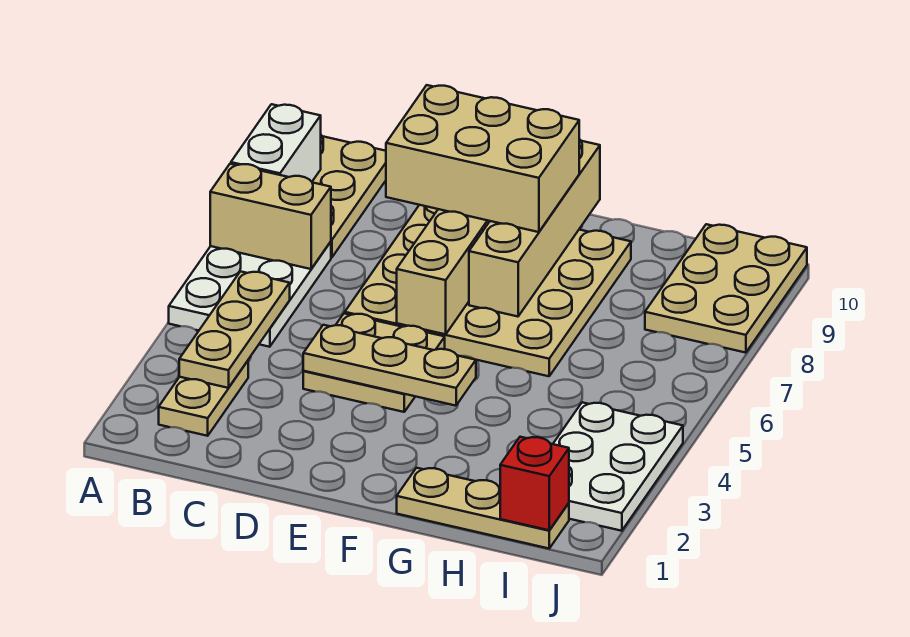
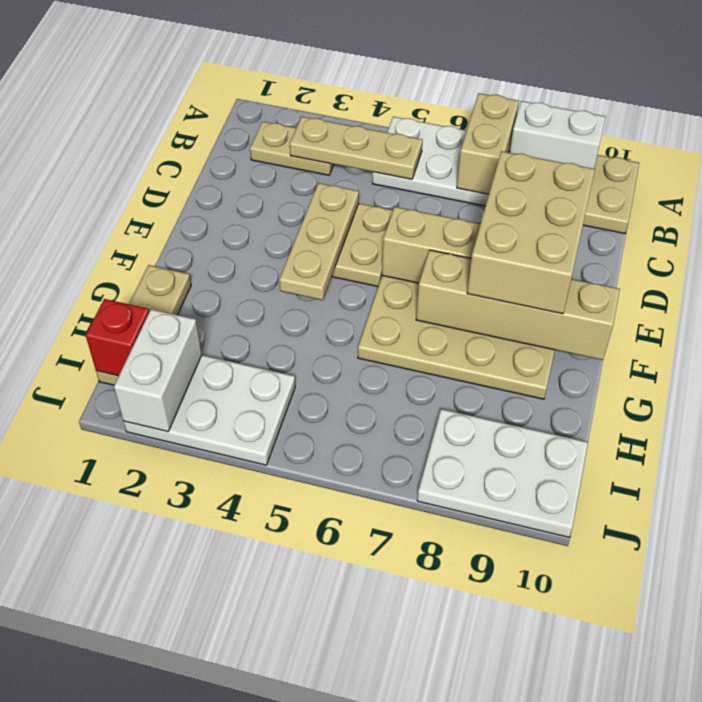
none -> white 1x2 brick [114,309,202,432]
tan 2x3 plate [645,224,807,353] -> white 2x3 plate [417,409,588,537]

